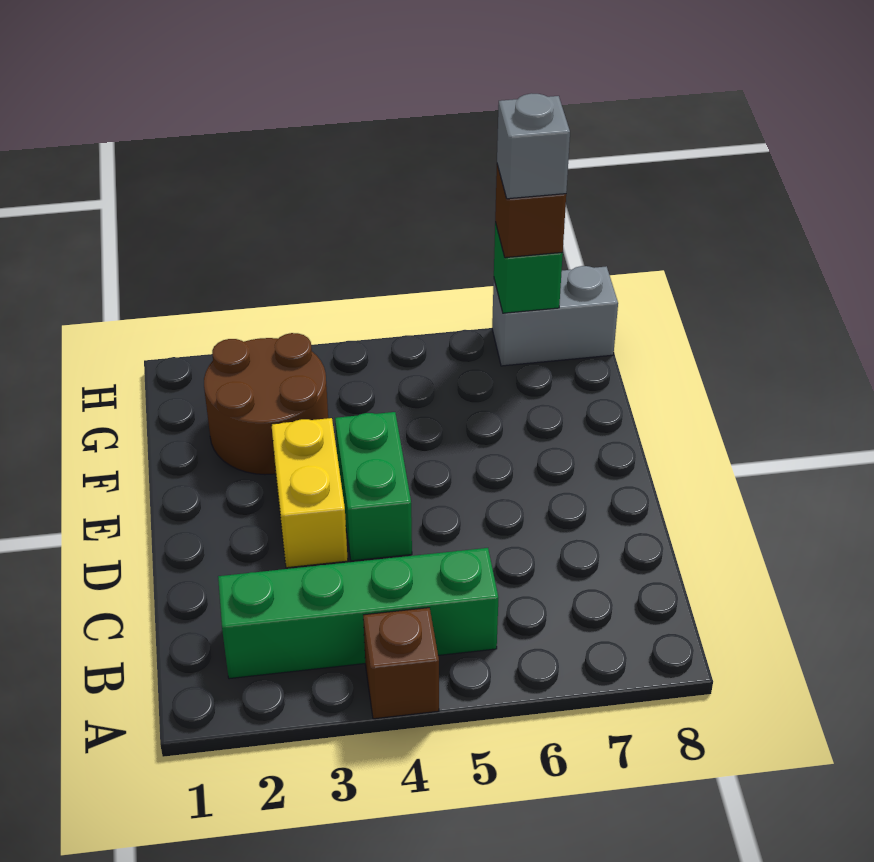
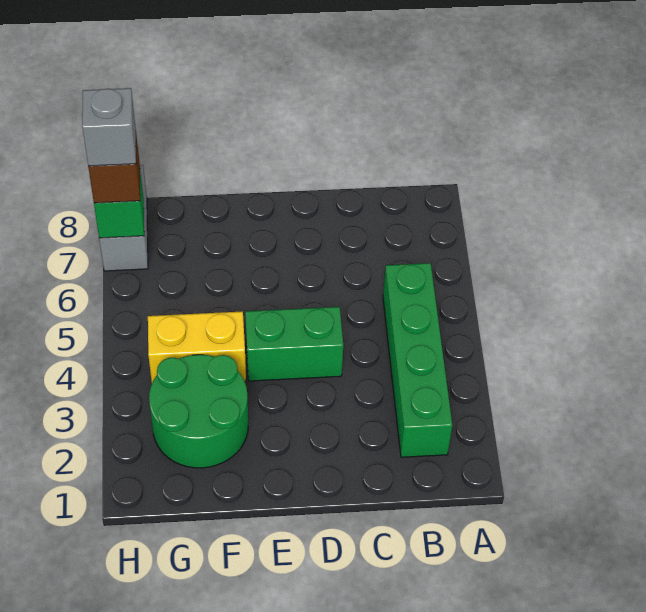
brown 1x1 brick [363,608,439,719] -> none
yellow 1x2 brick [271,418,348,568] -> yellow 1x2 brick moved to [148,311,246,383]
brown 2x2 round brick [204,333,328,475] -> green 2x2 round brick [149,355,248,468]

